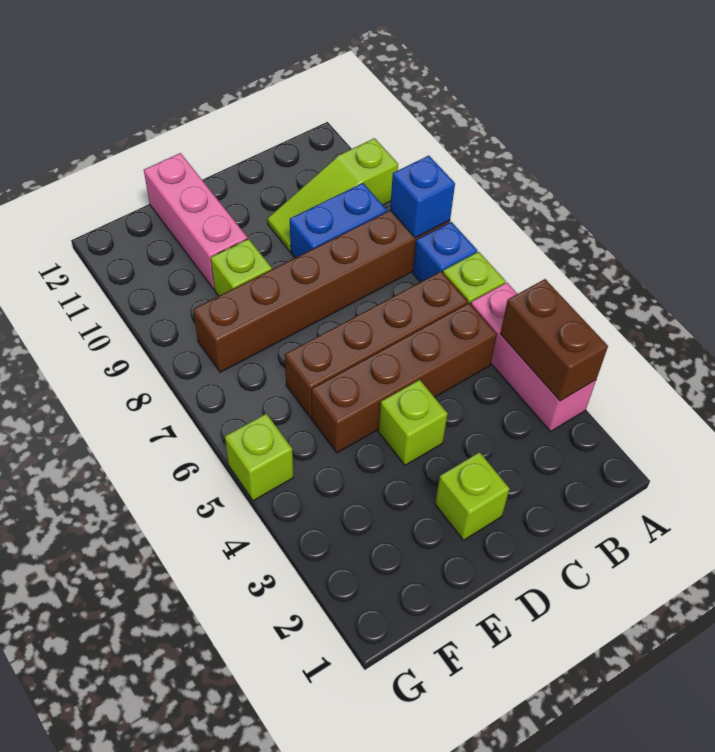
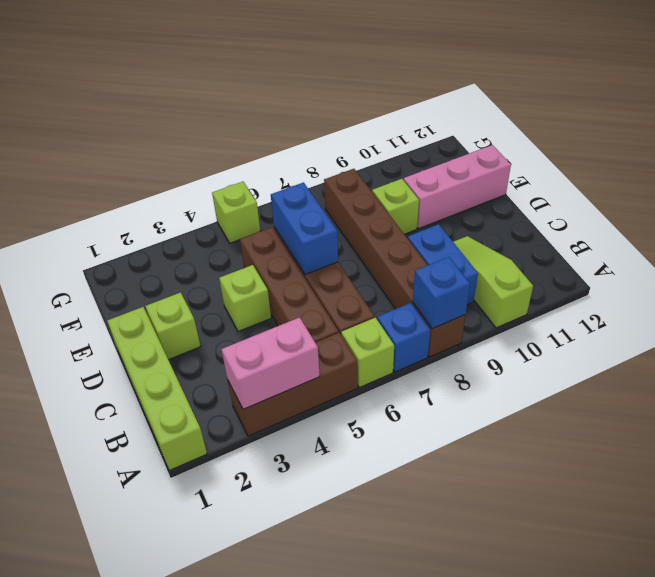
none -> lime 1x4 brick [107,307,207,471]
pink 1x3 brick [471,283,596,431] -> brown 1x3 brick [228,333,358,436]
brown 1x2 brick [500,279,608,401] -> pink 1x2 brick [221,317,320,409]
none -> blue 1x2 brick [271,183,338,275]

